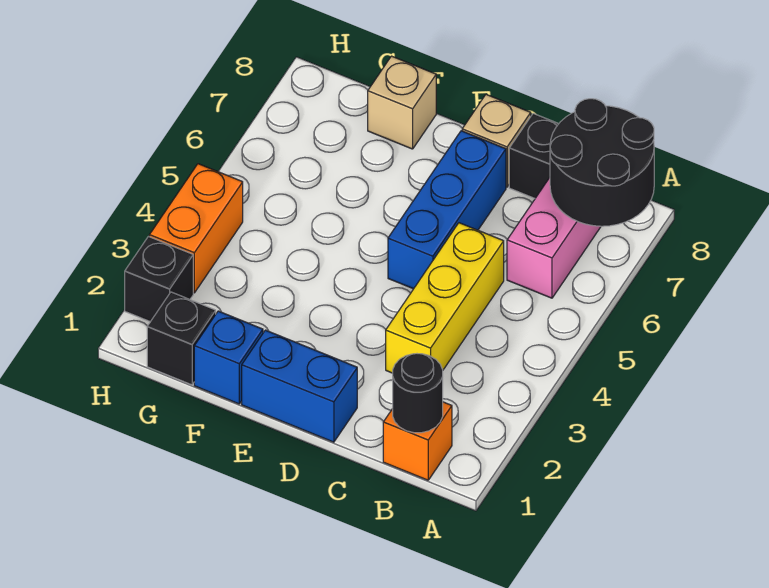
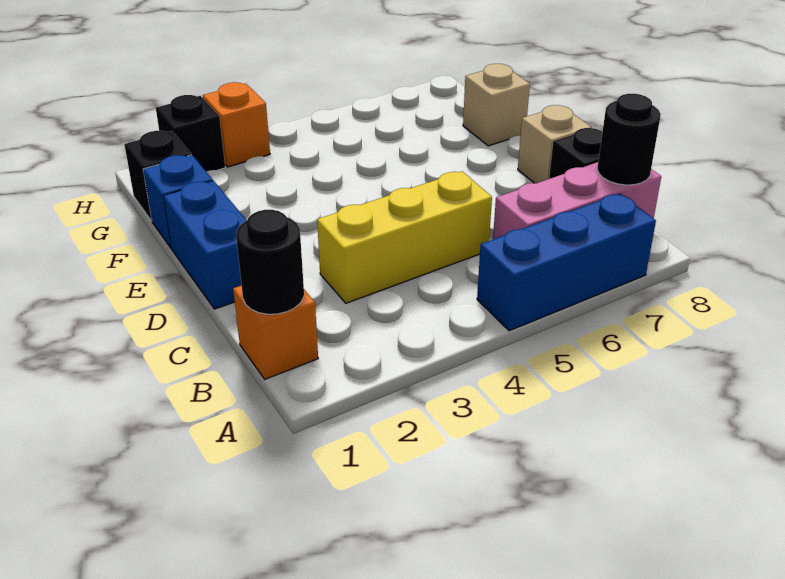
black 2x2 round brick [550,99,654,226] -> black 1x1 round brick [597,94,661,185]
blue 1x3 brick [388,131,506,289] -> blue 1x3 brick moved to [477,193,656,331]
orange 1x2 brick [149,164,243,293] -> orange 1x1 brick [203,82,270,167]

